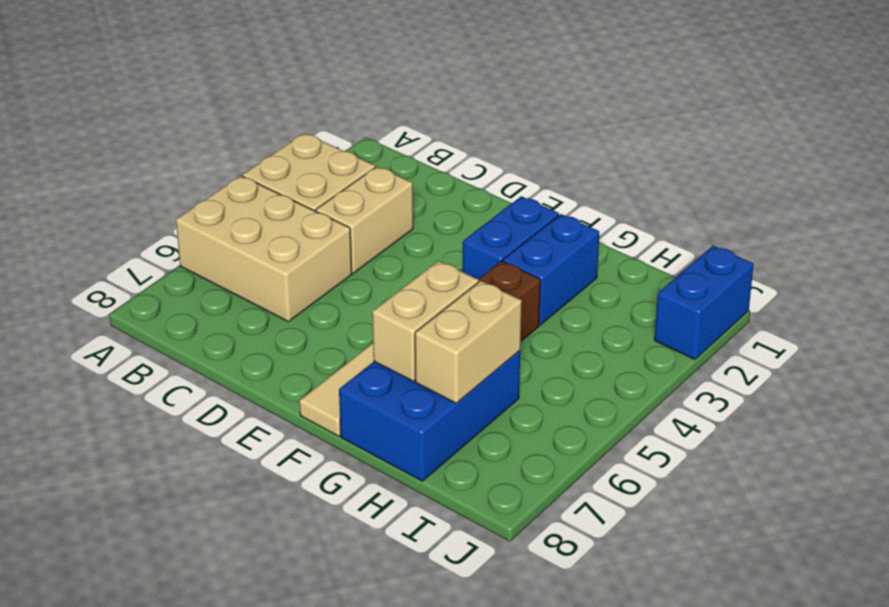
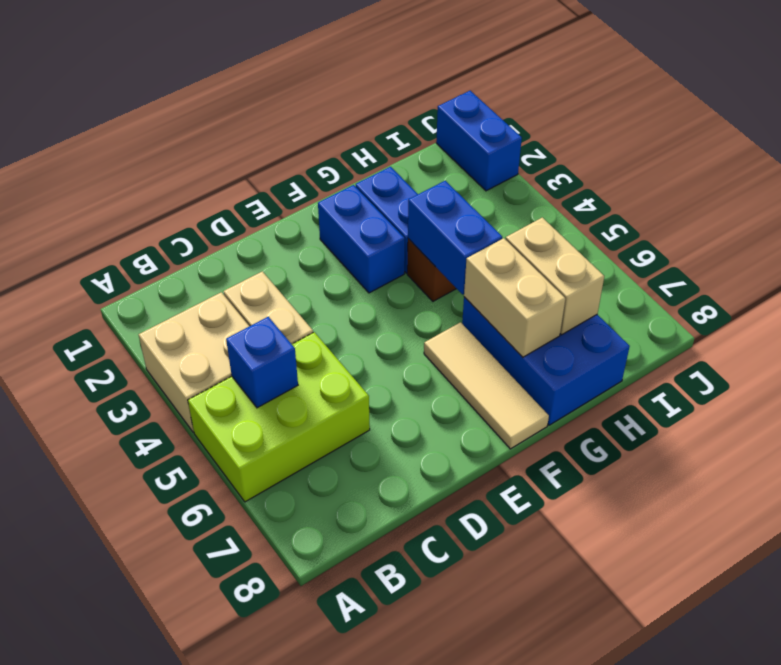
tan 2x3 brick [176,176,352,322] -> lime 2x3 brick [188,332,370,502]
none -> blue 1x1 brick [226,317,298,408]
none -> blue 1x2 brick [408,181,502,294]

